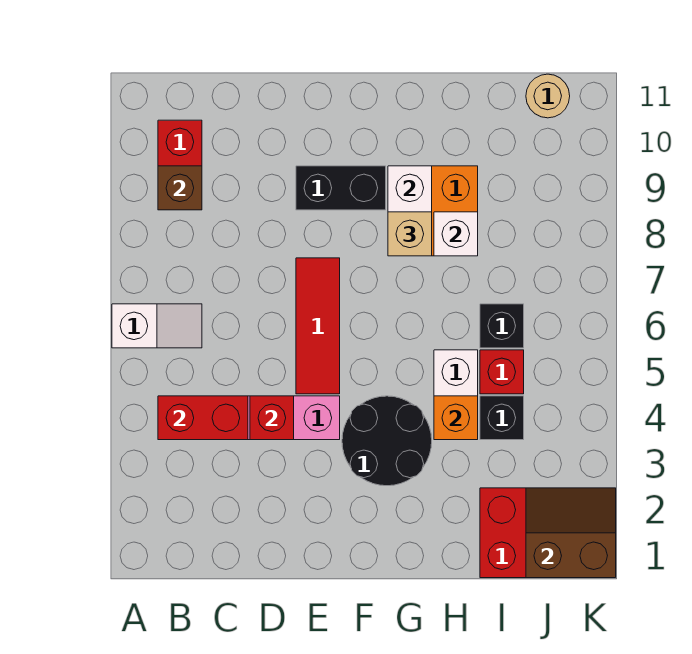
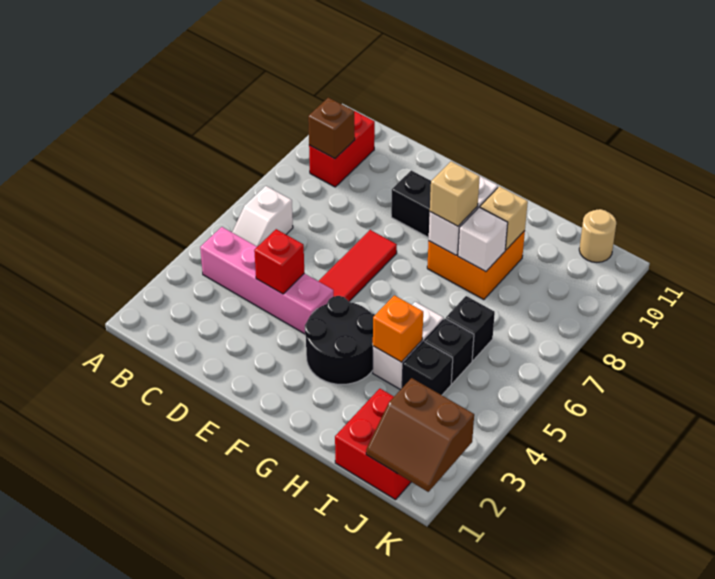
white 1x2 slope [112,304,202,348] -> white 1x2 slope turned to [232,186,293,247]
red 1x2 brick [158,396,248,440] -> none
none -> tan 1x1 brick [480,186,528,250]
red 1x1 brick [480,350,524,394] -> black 1x1 brick [425,318,474,384]
brown 2x2 slope [526,488,616,578] -> brown 2x2 slope turned to [366,378,474,492]

